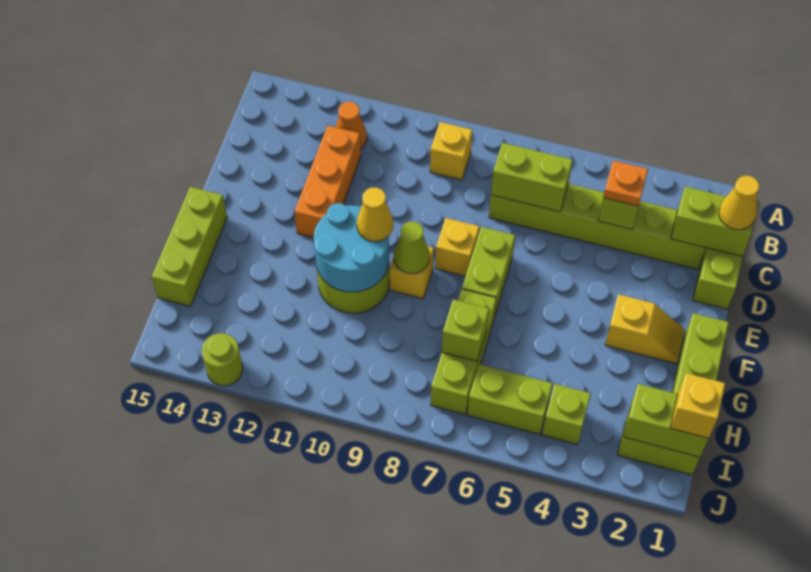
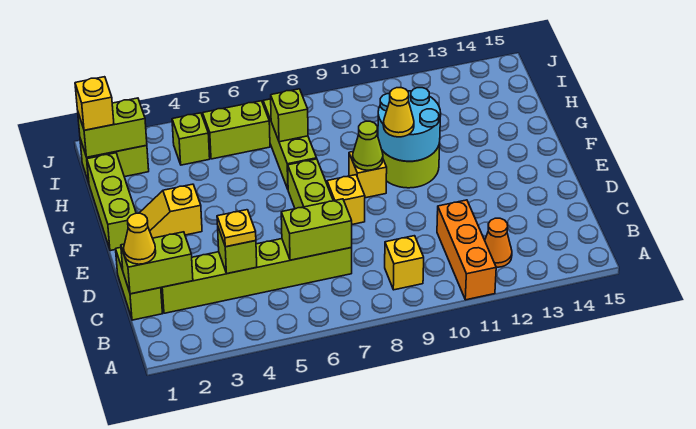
orange 1x1 plate [603,160,648,206] -> yellow 1x1 plate [217,210,256,247]
orange 1x3 brick [294,125,361,238] -> orange 1x3 brick moved to [437,200,496,300]
lime 1x3 brick [152,187,227,306] -> none
lime 1x1 round brick [202,333,243,386] -> none

